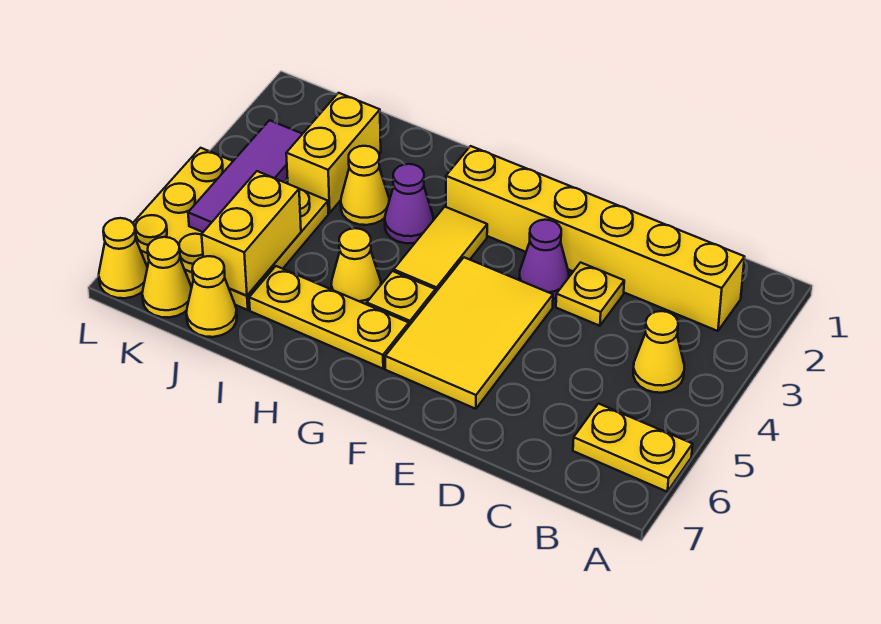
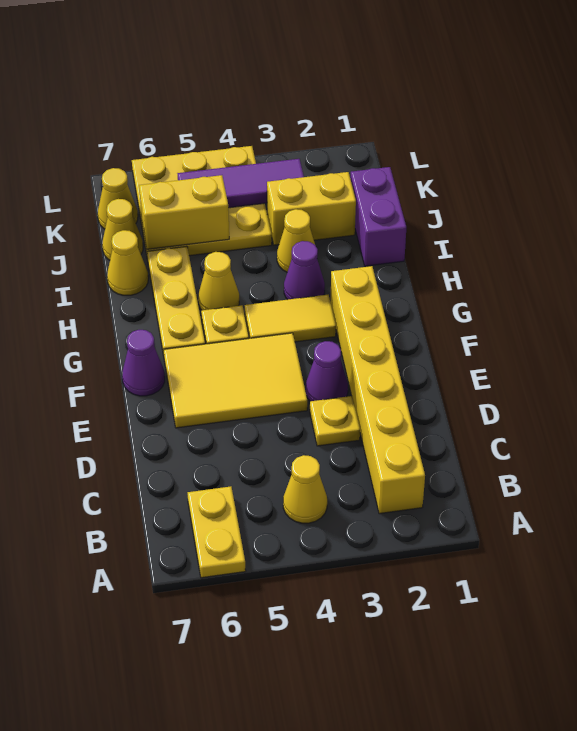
none -> purple 1x1 cone [122,330,165,396]
none -> purple 1x2 brick [350,167,406,266]
yellow 1x1 cone [99,218,147,298] -> yellow 1x1 cone moved to [107,230,148,295]

